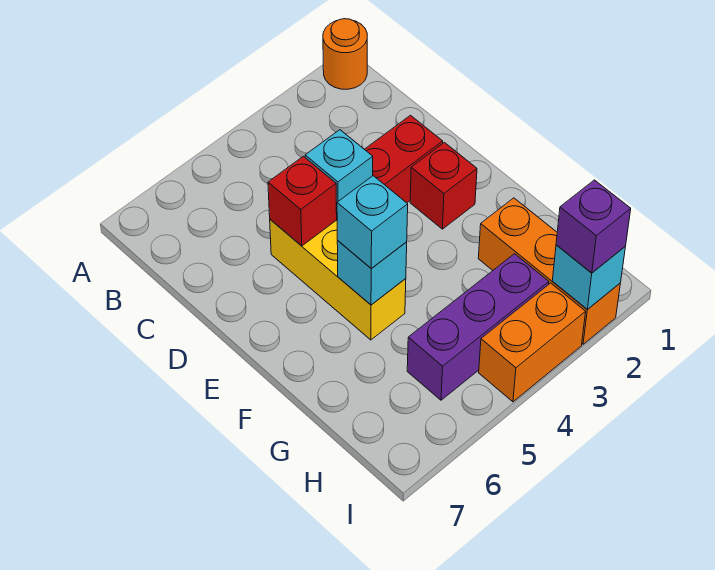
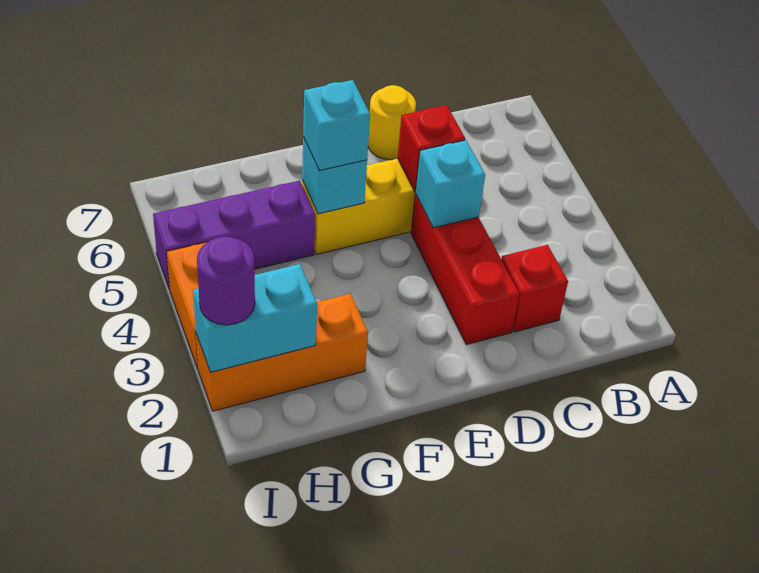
orange 1x1 round brick [323,19,367,89] -> none
none -> yellow 1x1 round brick [368,85,416,160]
red 1x1 brick [410,142,477,229] -> red 1x1 brick moved to [501,245,568,332]
purple 1x3 brick [407,254,549,400] -> purple 1x3 brick turned to [153,181,315,289]
cyan 1x1 brick [552,245,625,309] -> cyan 1x2 brick [193,264,317,372]
purple 1x1 brick [556,180,631,273] -> purple 1x1 round brick [197,237,255,325]

